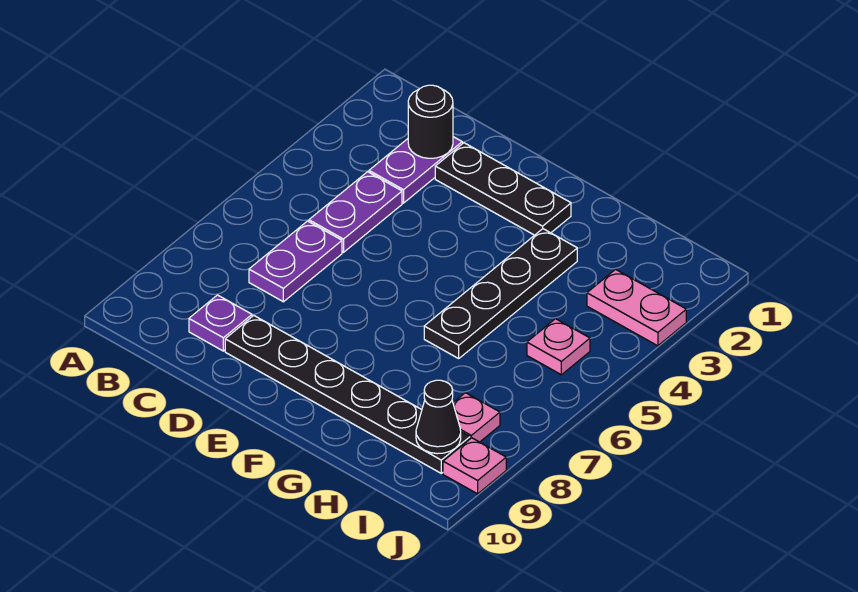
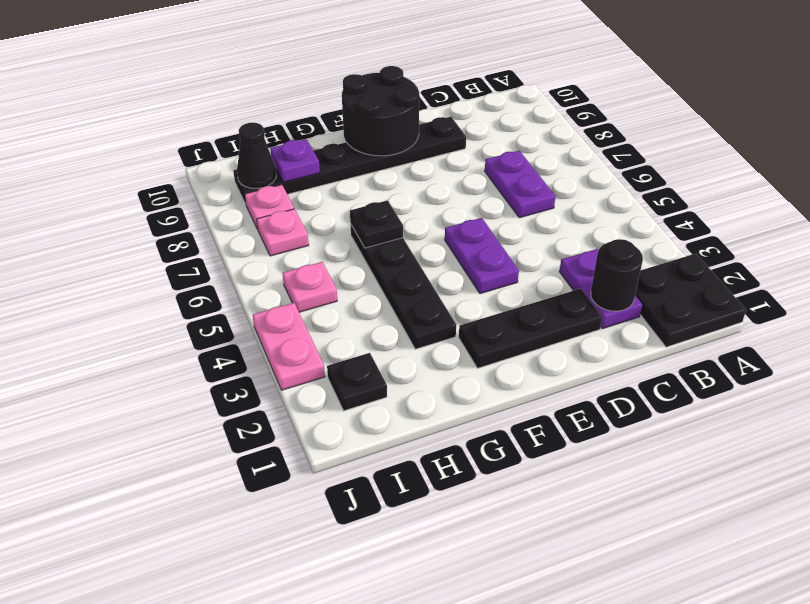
none -> black 2x2 plate [635,254,746,347]
purple 1x2 plate [309,172,402,252] -> purple 1x2 plate moved to [445,218,519,294]
purple 1x1 plate [189,295,252,351] -> purple 1x1 plate moved to [270,139,320,182]
none -> black 2x2 round brick [342,66,419,156]
none -> black 1x1 plate [350,200,403,248]
none -> black 1x1 plate [327,353,387,411]
pink 1x2 plate [587,269,686,346] -> pink 1x2 plate turned to [253,303,325,390]
pink 1x1 plate [443,438,506,494] -> pink 1x1 plate moved to [257,209,309,256]

